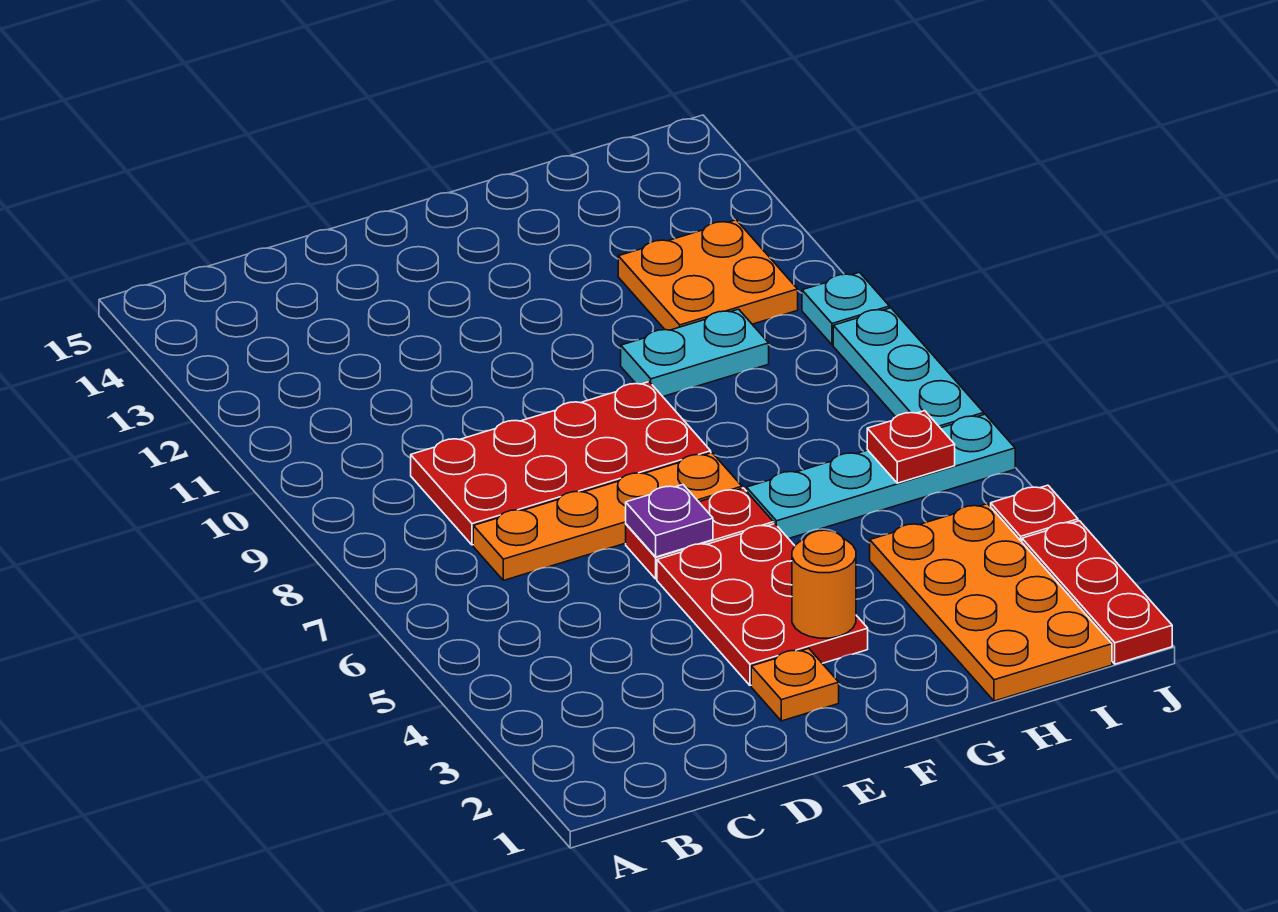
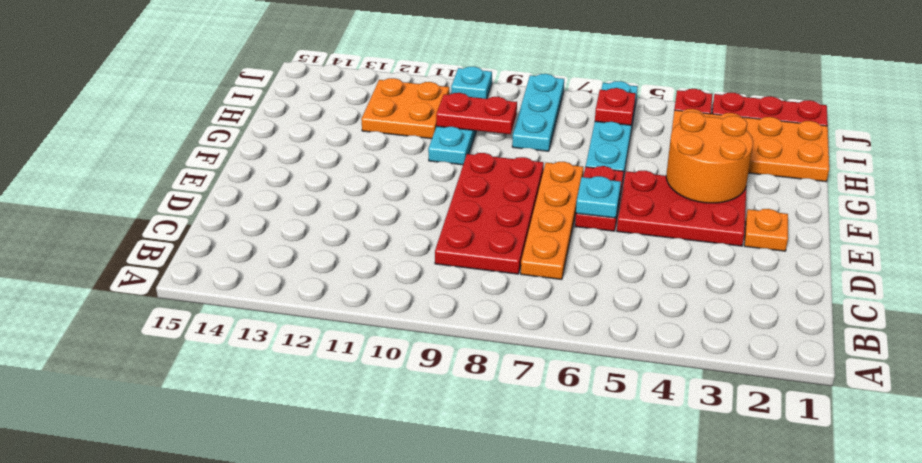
purple 1x1 plate [626,485,713,557] -> cyan 1x1 plate [576,176,621,218]
orange 1x1 round brick [792,530,856,638] -> orange 2x2 round brick [666,112,753,203]
none -> red 1x2 plate [436,93,517,134]
cyan 1x3 plate [833,308,984,428] -> cyan 1x3 plate turned to [512,74,564,151]

